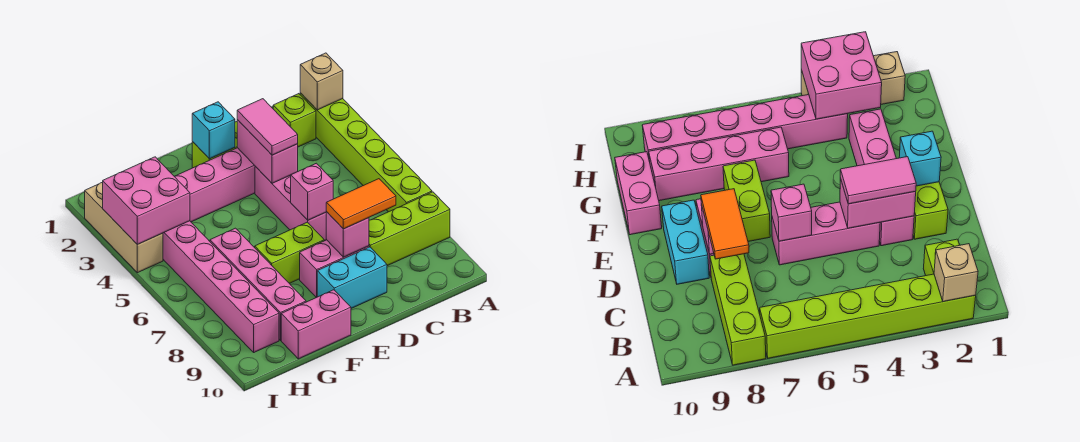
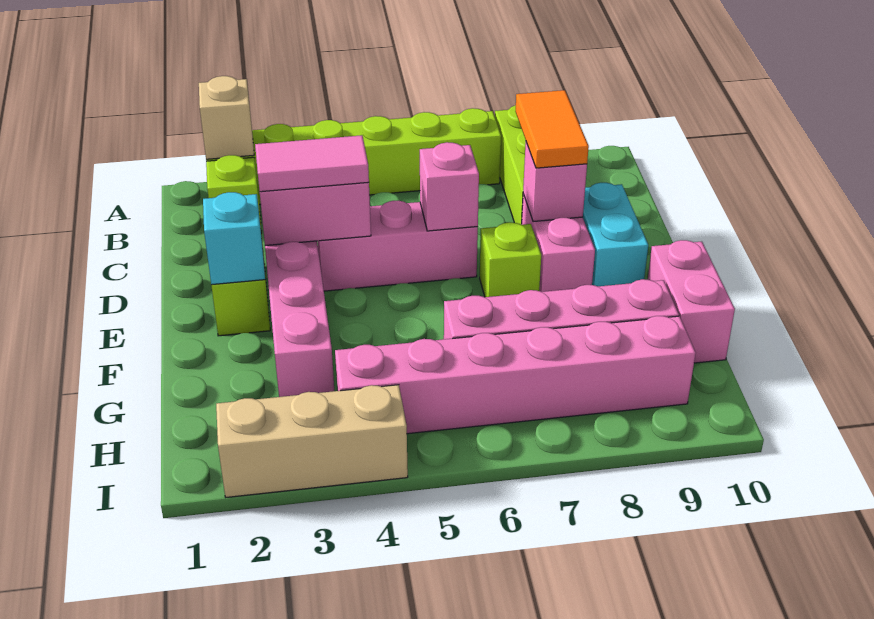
lime 1x2 brick [255,222,324,283] -> lime 1x1 brick [480,222,541,297]
pink 2x2 brick [103,157,190,244] -> none

